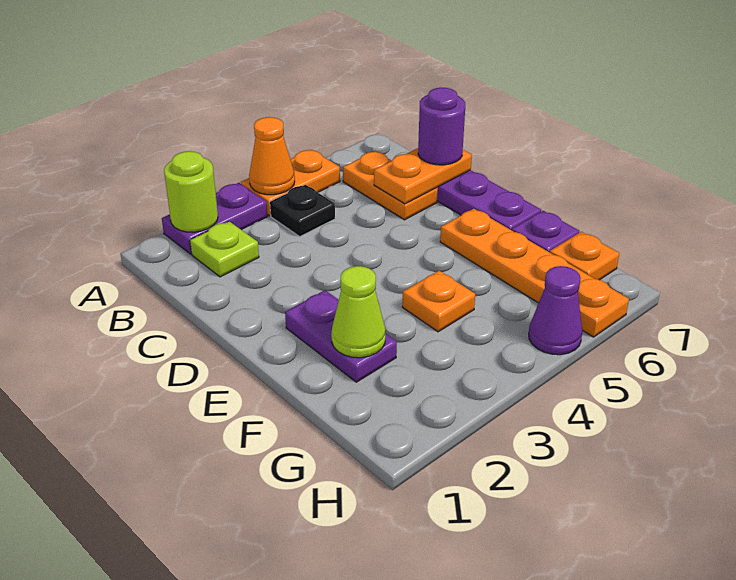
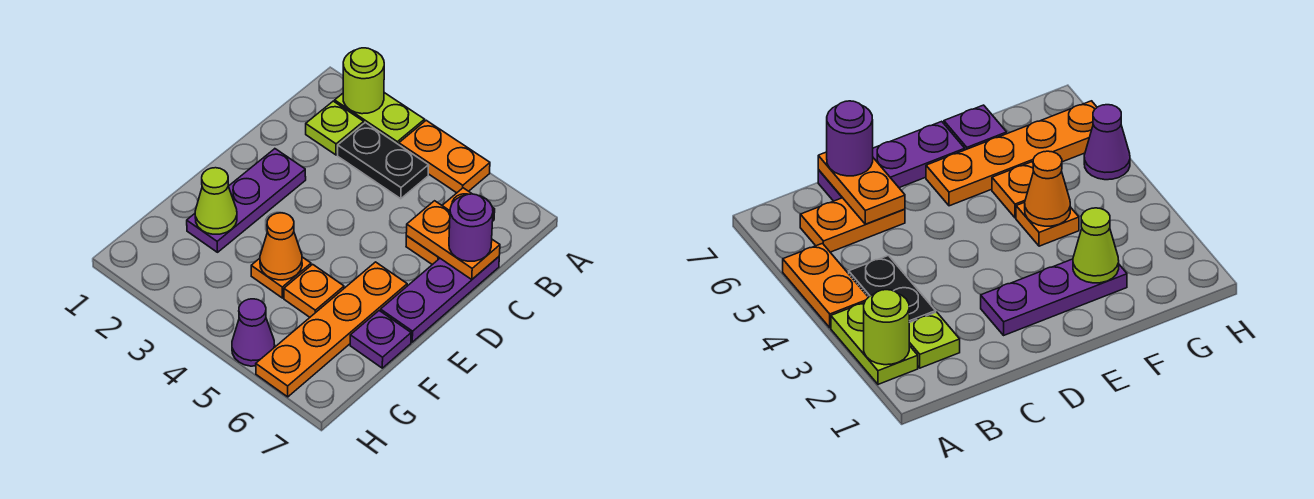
purple 1x2 plate [162,183,268,254] -> lime 1x2 plate [335,93,425,145]
orange 1x1 cone [249,117,295,195] -> orange 1x1 cone moved to [260,213,302,280]
black 1x1 plate [270,185,335,236] -> black 1x2 plate [338,123,429,199]
purple 1x2 plate [285,290,397,382] -> purple 1x3 plate [187,149,306,252]
orange 1x1 plate [550,232,619,280] -> orange 1x1 plate moved to [284,264,344,317]

